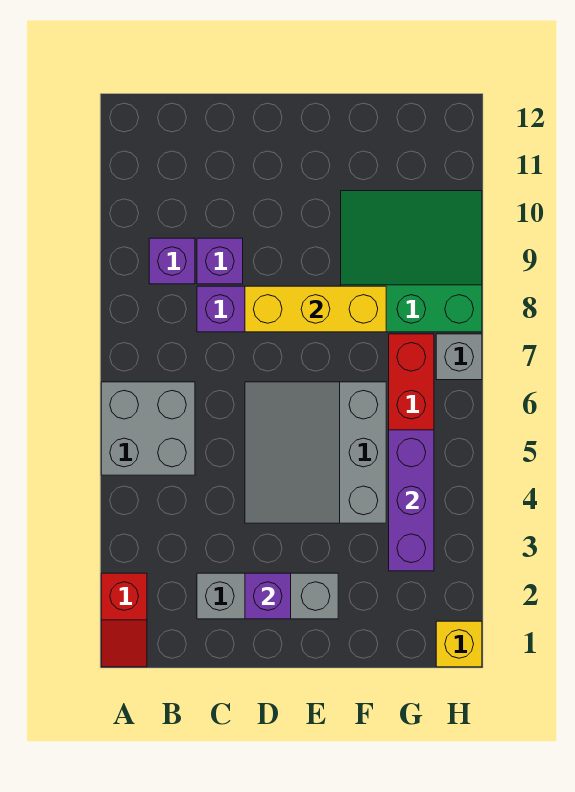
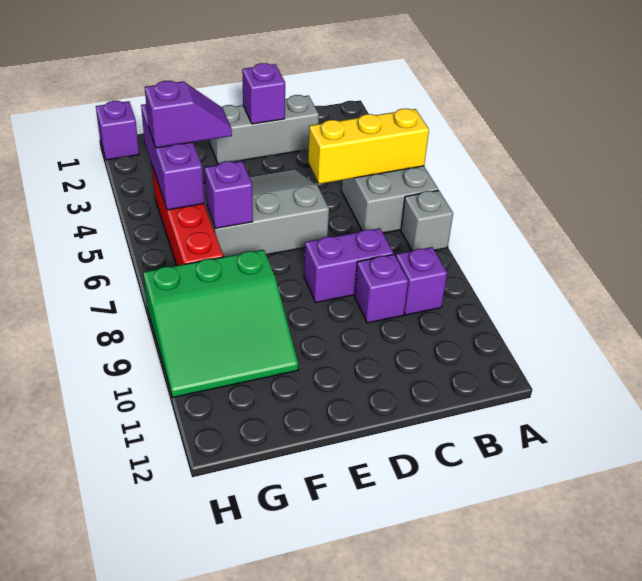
red 1x2 slope [101,573,147,667] -> none
grey 3x3 slope [245,382,386,523] -> grey 3x3 slope turned to [203,169,329,257]
yellow 1x3 brick [245,286,386,332] -> yellow 1x3 brick moved to [308,109,429,184]
none -> purple 1x2 slope [145,81,232,148]
none -> purple 1x1 brick [205,161,253,228]
yellow 1x1 brick [436,621,482,667] -> purple 1x1 brick [96,101,139,160]
grey 1x1 brick [436,334,482,380] -> grey 1x1 brick moved to [401,190,453,251]

